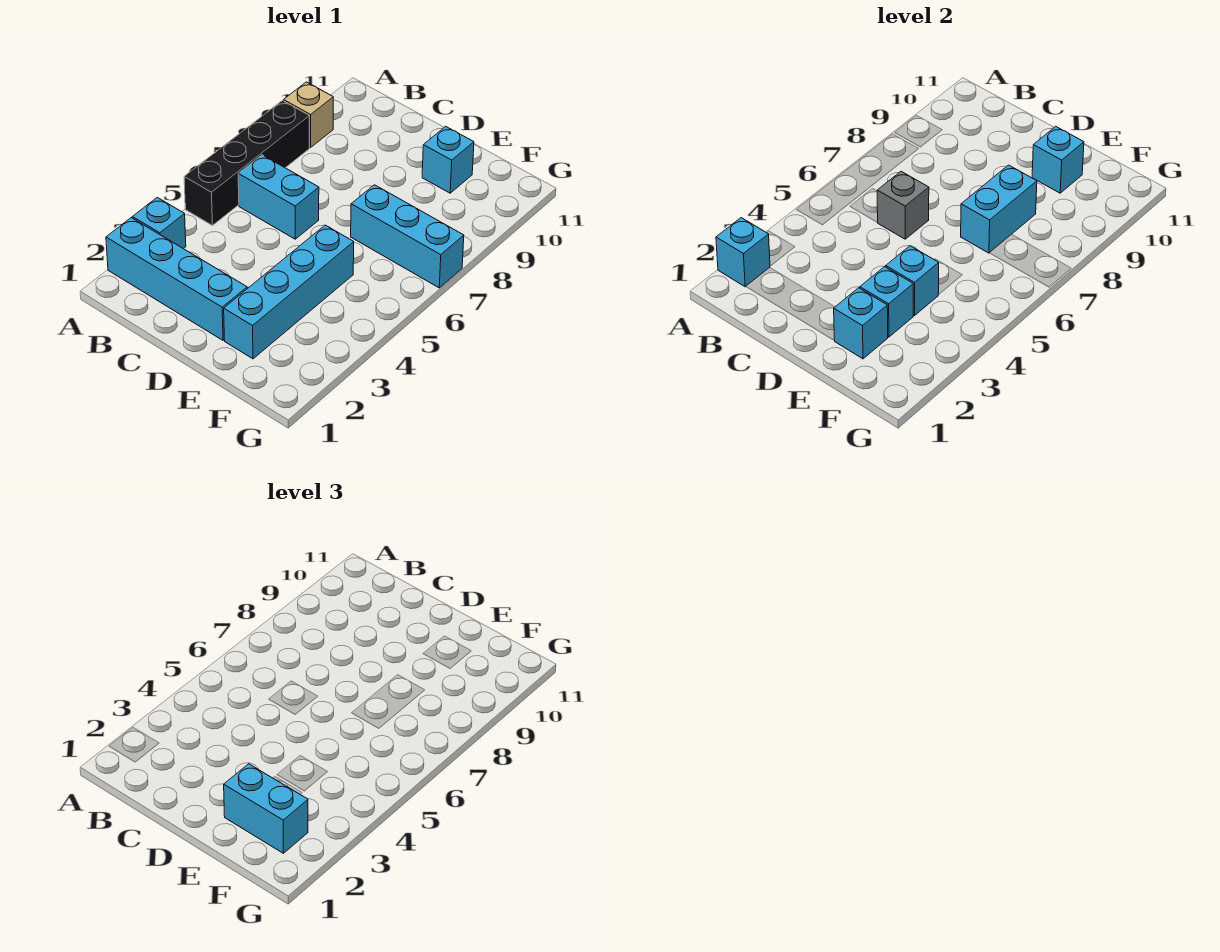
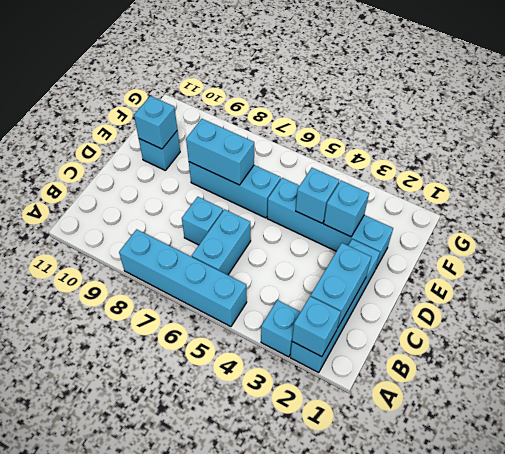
black 1x4 brick [184,101,309,225] -> cyan 1x4 brick [119,229,247,327]
tan 1x1 brick [284,82,333,148] -> none
grey 1x1 brick [877,171,929,239] -> none
cyan 1x1 brick [834,288,888,359] -> cyan 1x1 brick moved to [182,197,223,245]
cyan 1x2 brick [224,764,308,853] -> cyan 1x2 brick moved to [311,243,371,328]
cyan 1x3 brick [351,185,464,288] -> cyan 1x3 brick turned to [189,162,281,218]

